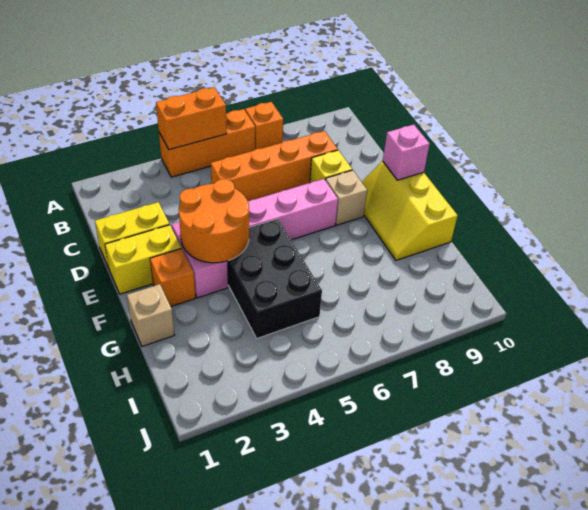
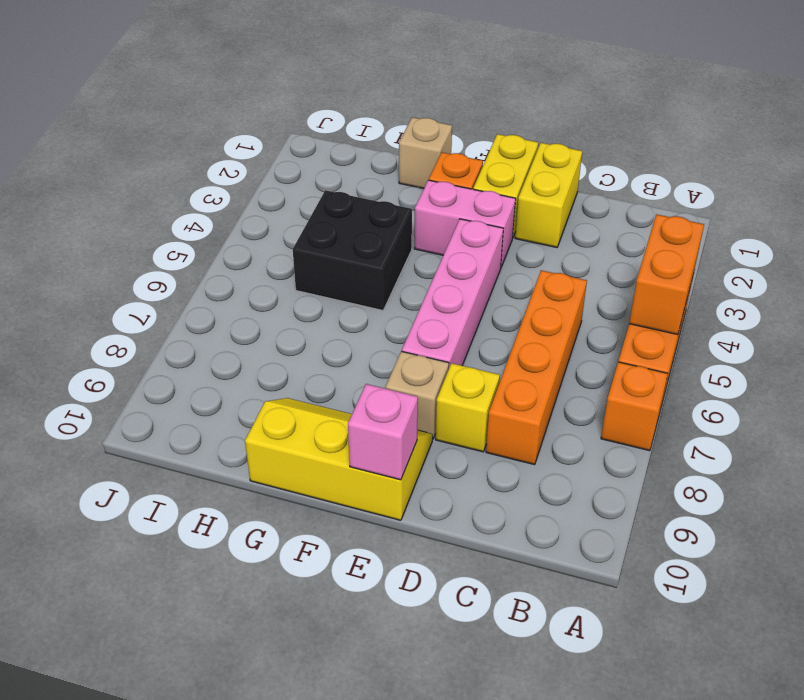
orange 2x2 round brick [179,179,249,263] -> none
black 2x3 brick [227,219,322,338] -> black 2x2 brick [293,190,412,310]

